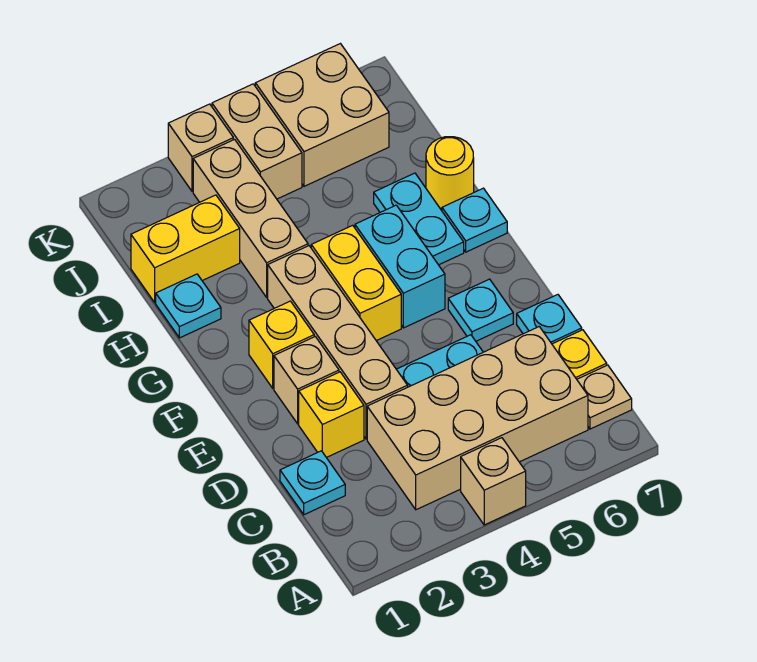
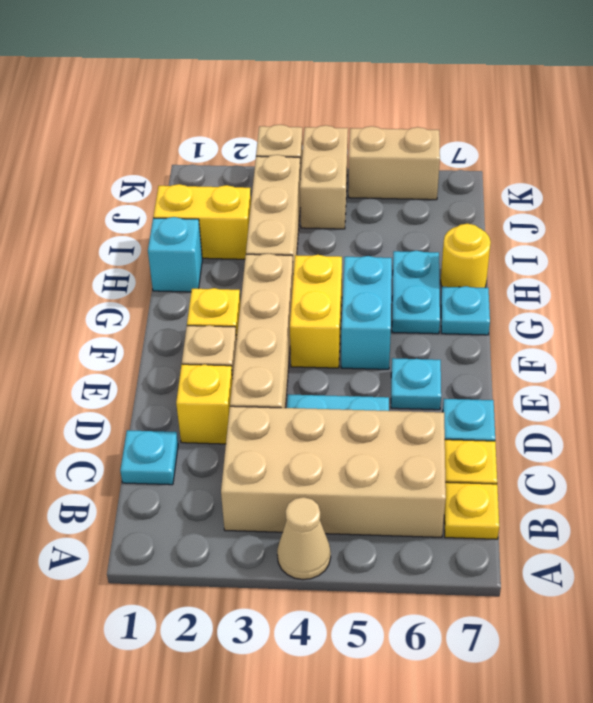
tan 1x1 brick [461,438,526,525] -> tan 1x1 cone [277,497,331,580]
tan 1x1 plate [577,365,632,429] -> yellow 1x1 plate [444,482,499,539]
cyan 1x1 plate [156,274,221,338] -> cyan 1x1 brick [148,217,202,292]
tan 2x2 brick [255,44,389,186] -> tan 1x2 brick [348,126,440,200]

